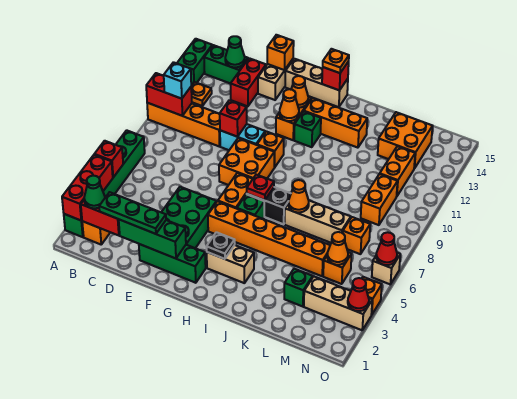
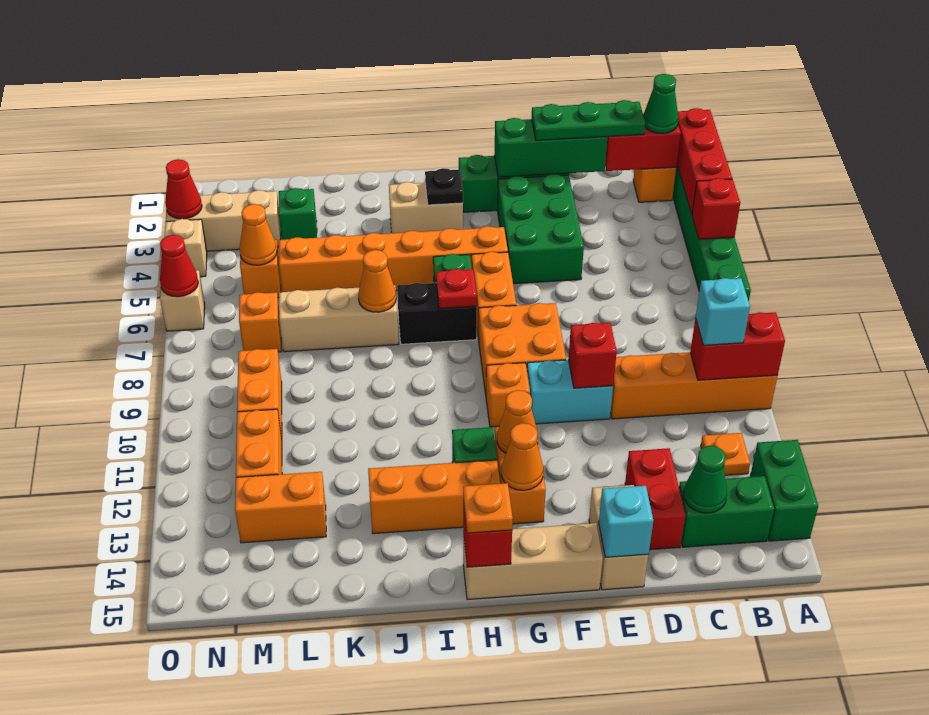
orange 1x1 brick [267,35,294,70] -> cyan 1x1 brick [599,486,653,557]
orange 2x2 brick [378,112,433,168] -> orange 1x2 brick [235,472,326,543]
orange 1x1 brick [362,277,382,315] -> tan 1x1 brick [164,219,207,277]

